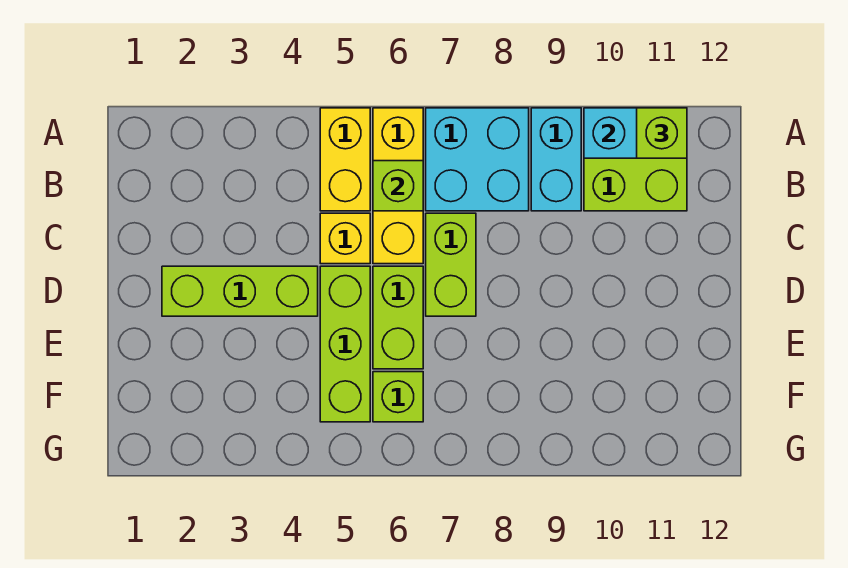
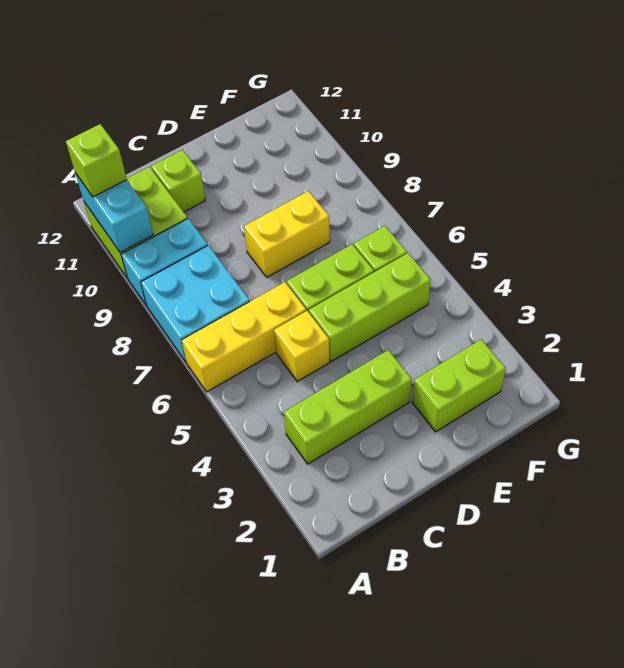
yellow 1x2 brick [320,108,370,211] -> yellow 1x2 brick moved to [244,191,330,277]
lime 1x1 brick [373,161,423,211] -> lime 1x1 brick moved to [151,150,205,212]
lime 1x2 brick [426,213,476,316] -> lime 1x2 brick moved to [412,339,506,432]
lime 1x3 brick [162,266,318,316] -> lime 1x3 brick turned to [284,350,412,464]

